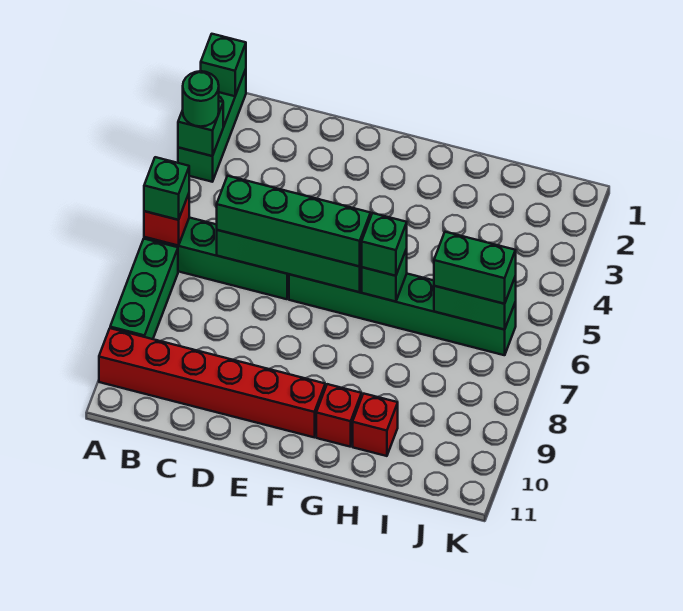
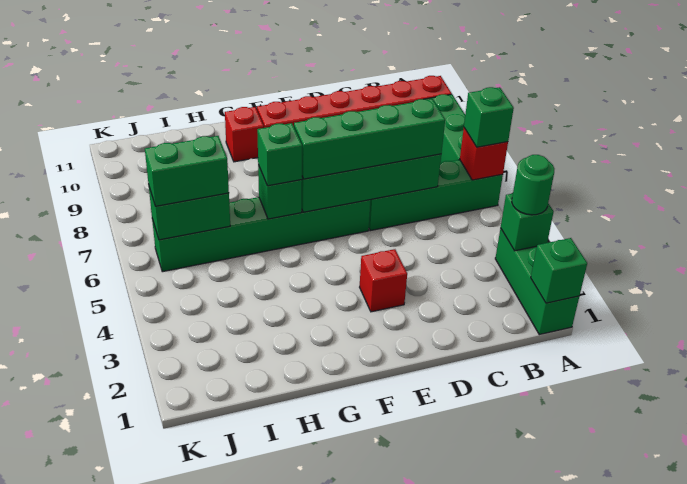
red 1x1 brick [353,394,398,456] -> red 1x1 brick moved to [360,249,407,312]

